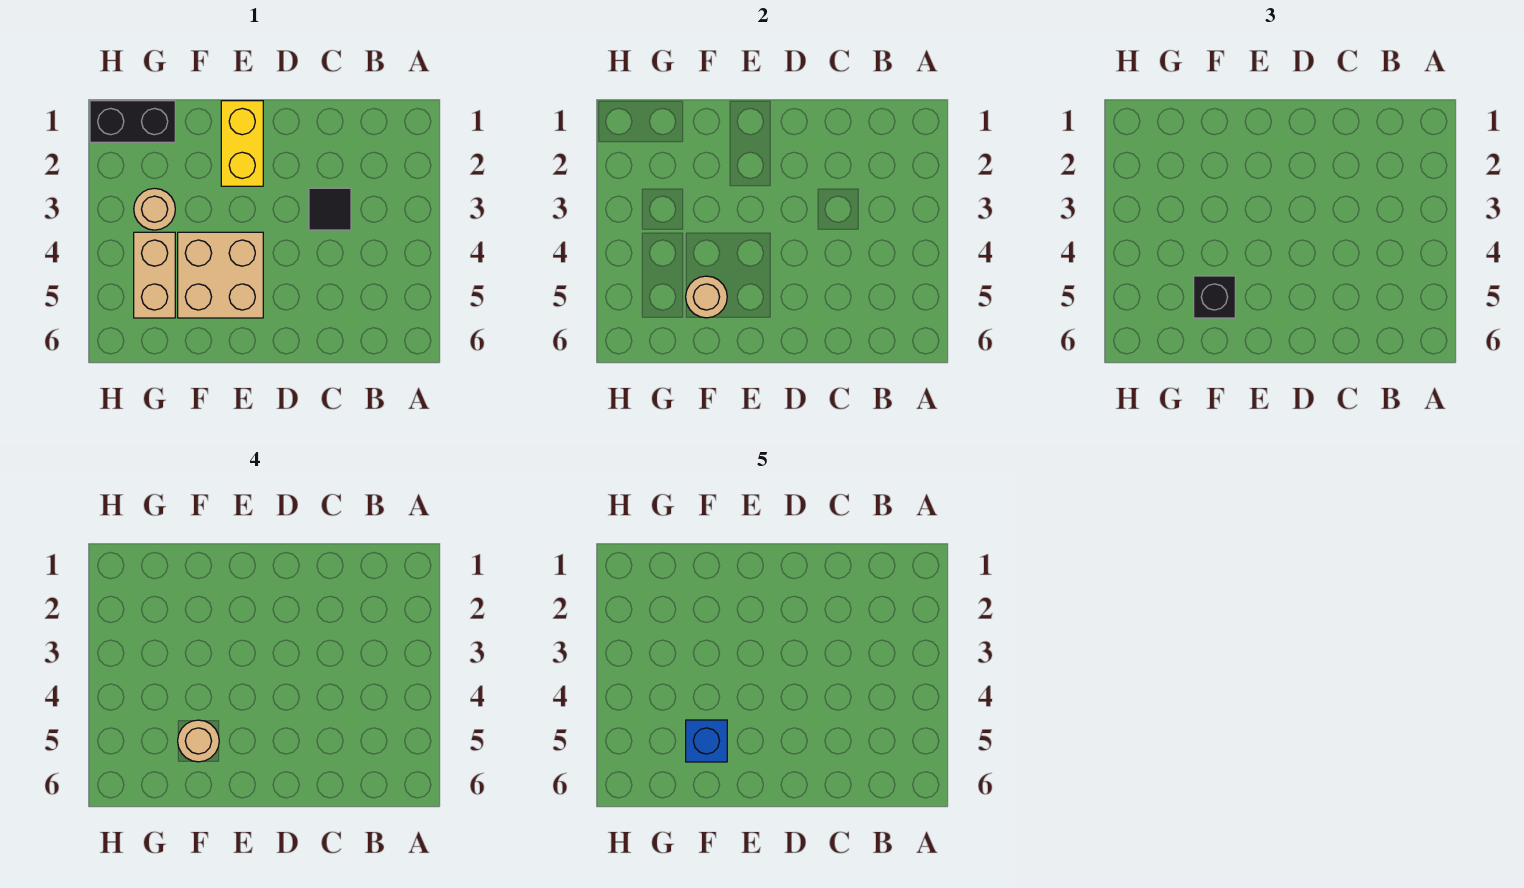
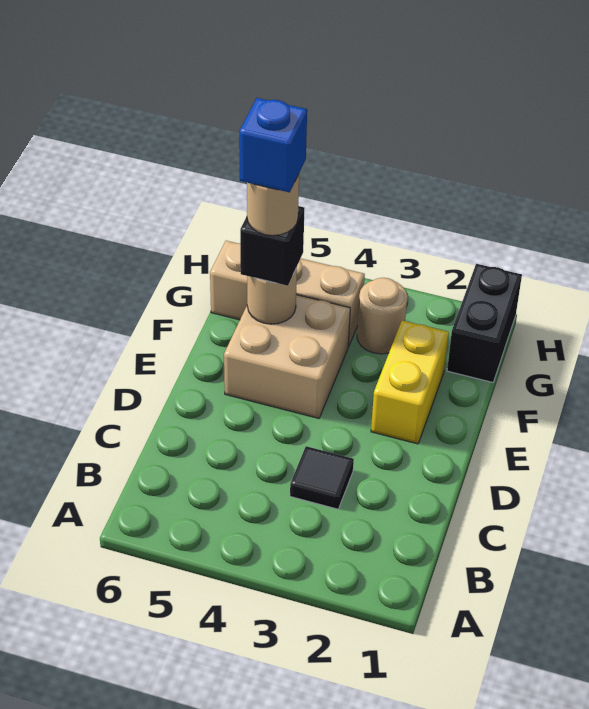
yellow 1x2 brick [221,101,263,186] -> yellow 1x2 brick turned to [371,321,449,444]
tan 1x2 brick [134,232,175,318] -> tan 1x3 brick [210,241,365,347]

